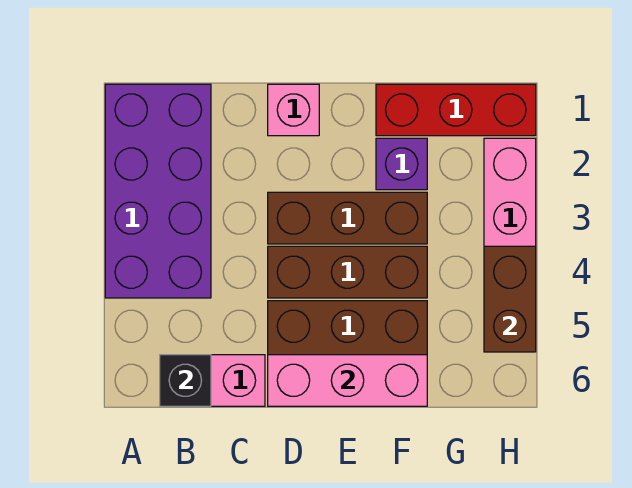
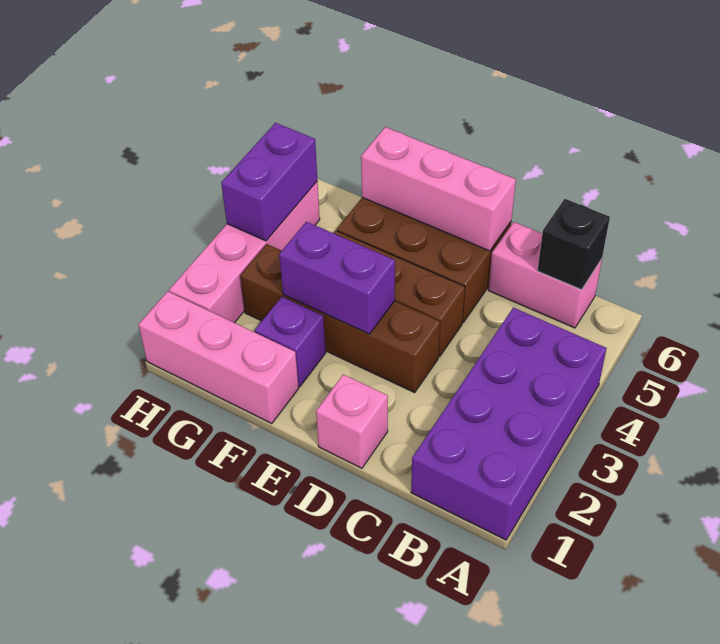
brown 1x3 brick [268,192,427,244] -> brown 1x4 brick [240,244,440,393]
none -> purple 1x2 brick [279,222,395,334]
red 1x3 brick [376,84,536,136] -> pink 1x3 brick [139,291,299,424]
brown 1x2 brick [484,246,536,352] -> purple 1x2 brick [221,123,317,241]

